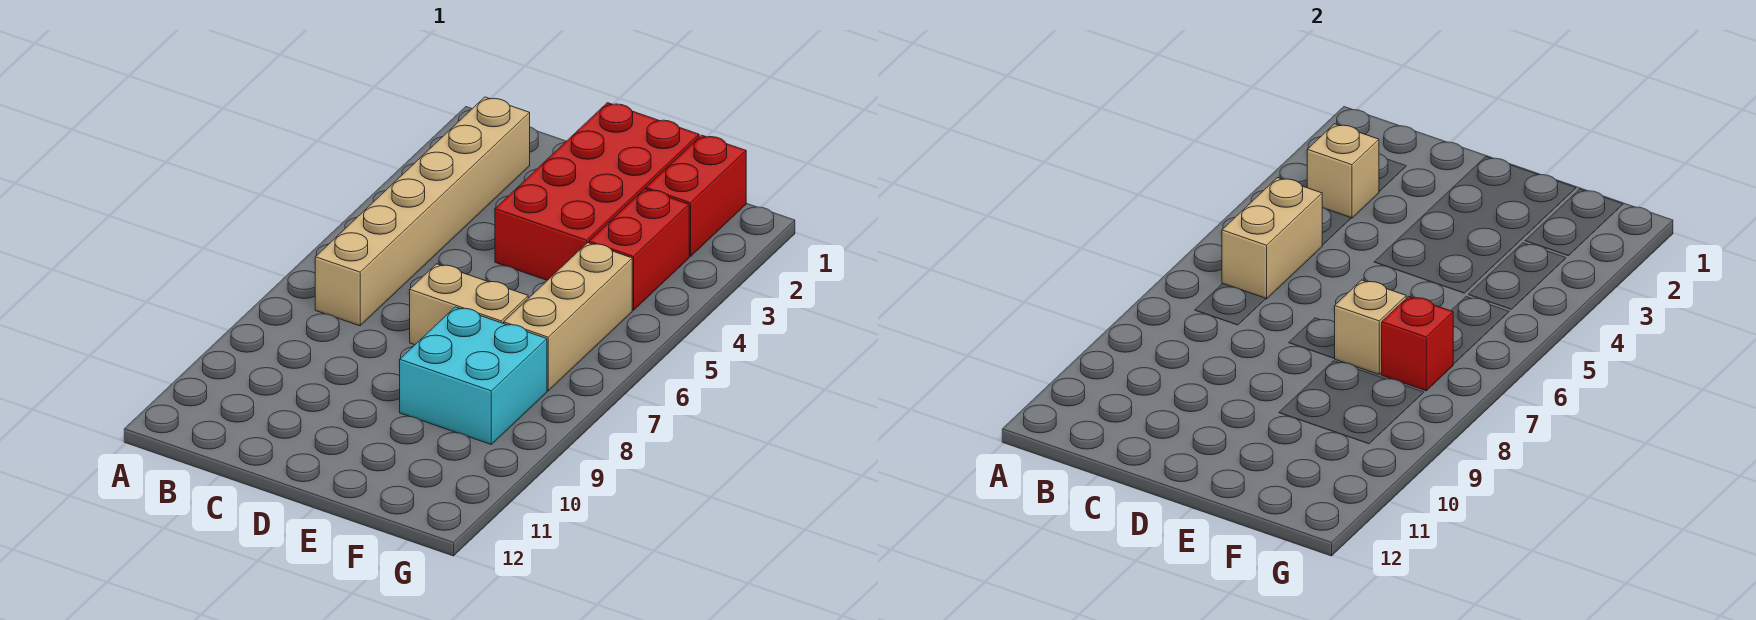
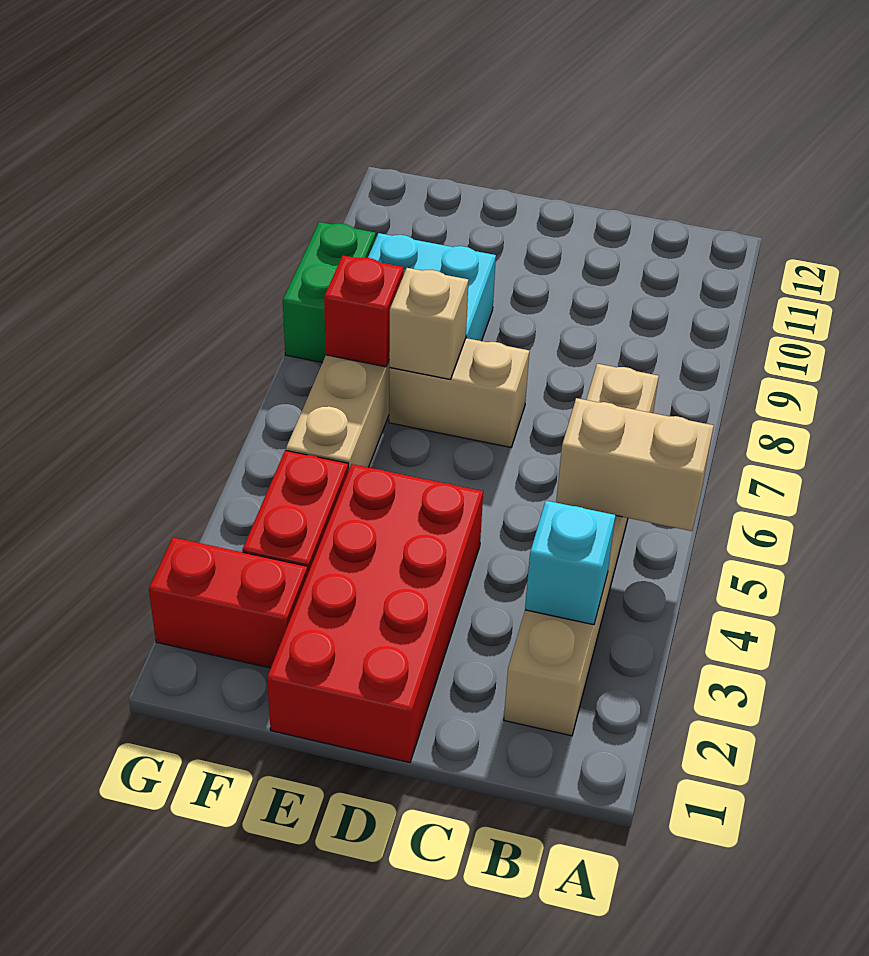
tan 1x1 brick [1307,124,1379,218] -> cyan 1x1 brick [525,501,616,625]
tan 1x2 brick [1222,178,1322,299] -> tan 1x2 brick turned to [556,398,714,531]
red 1x2 brick [646,135,746,256] -> red 1x2 brick turned to [149,537,308,668]
none -> green 1x2 brick [283,222,376,363]

